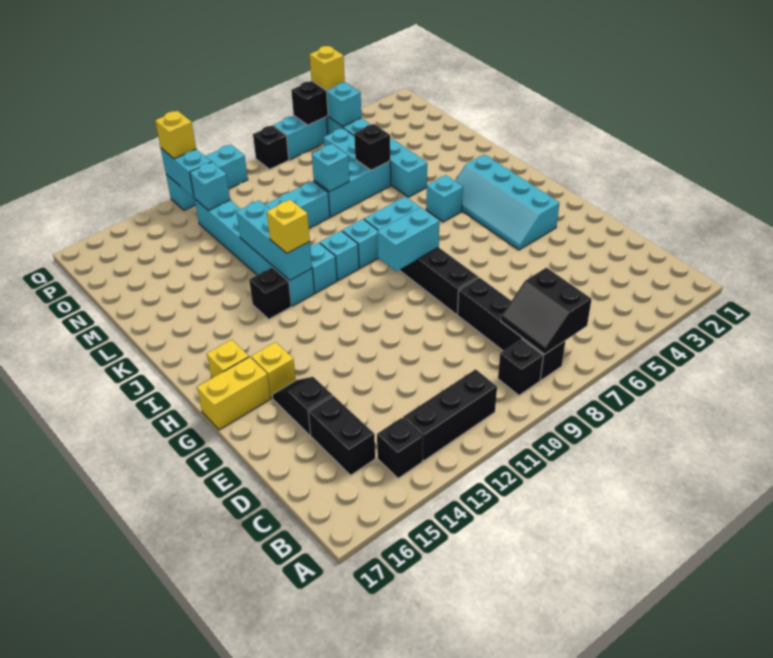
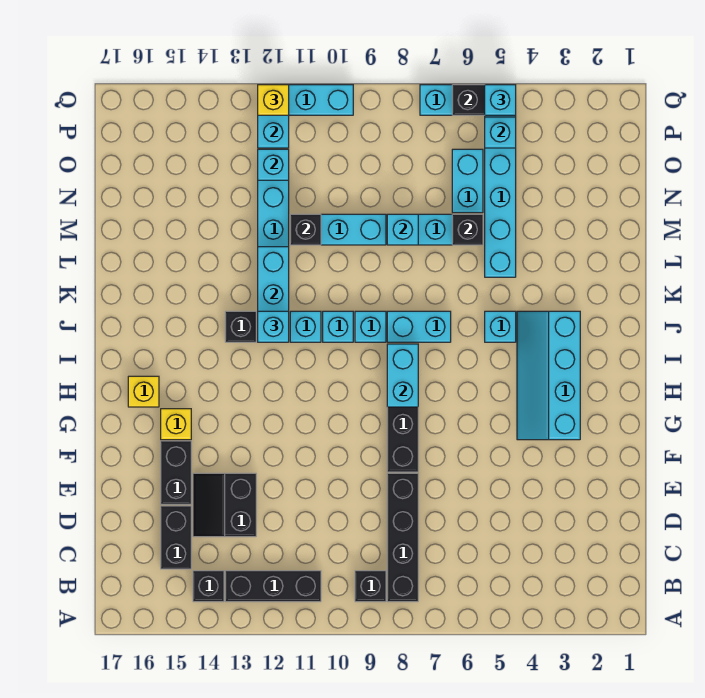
black 2x2 slope [501,268,592,354] -> black 2x2 slope moved to [193,473,256,537]
black 1x2 slope [272,377,333,435] -> black 1x2 brick [161,441,191,504]
yellow 1x2 brick [197,357,271,430] -> none
cyan 1x2 brick [377,207,439,271] -> cyan 1x2 brick turned to [387,344,418,407]
yellow 1x1 brick [267,200,310,253] -> cyan 1x1 brick [258,311,289,342]
yellow 1x1 brick [309,46,345,90] -> cyan 1x1 brick [485,85,516,115]
black 1x1 brick [253,125,289,169] -> black 1x1 brick moved to [290,214,321,245]

